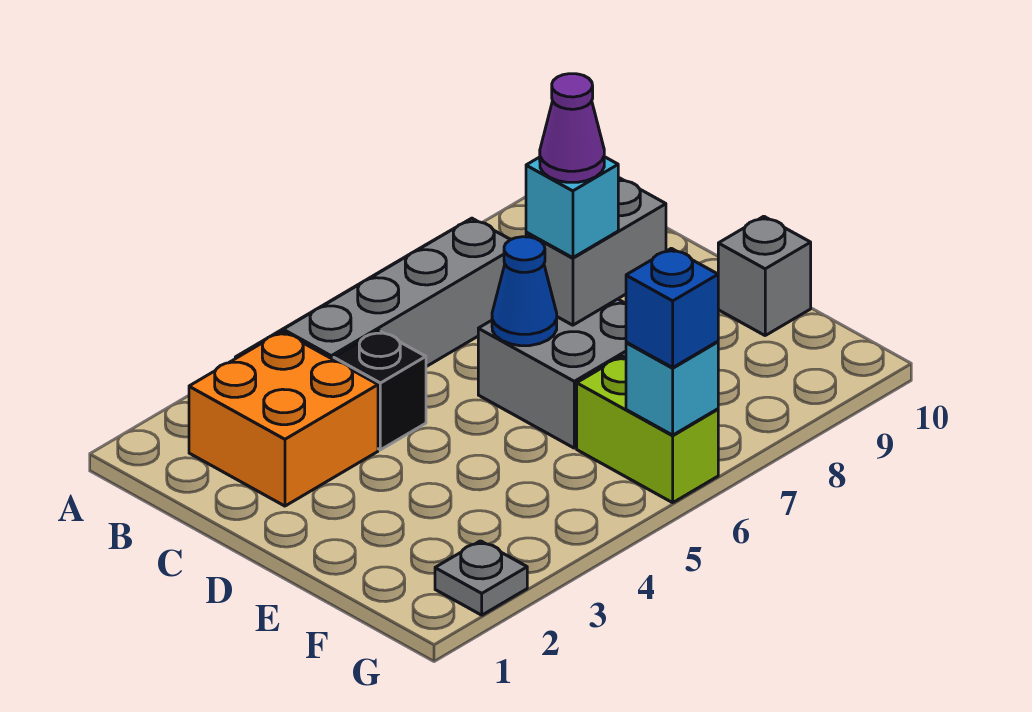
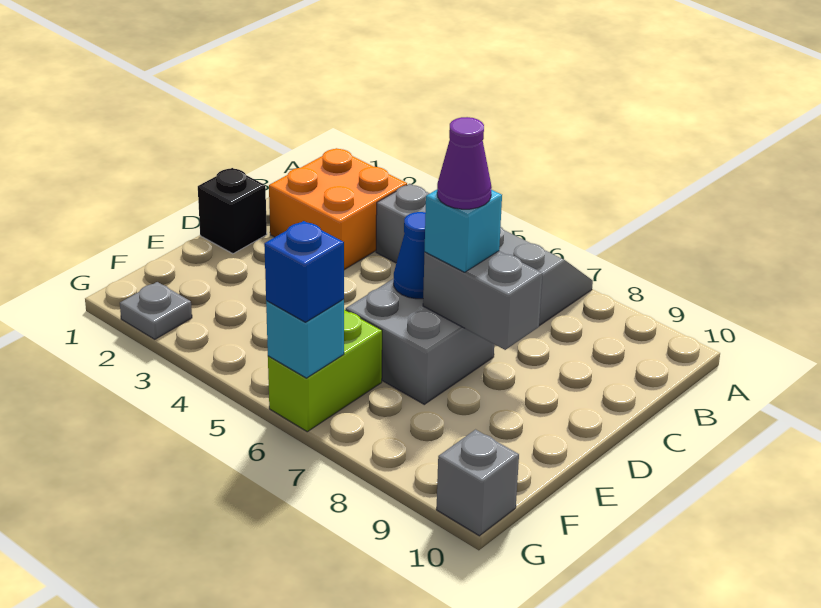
black 1x1 brick [334,331,426,450] -> black 1x1 brick moved to [198,168,267,254]
grey 1x1 brick [718,216,811,335] -> grey 1x1 brick moved to [436,430,519,536]

